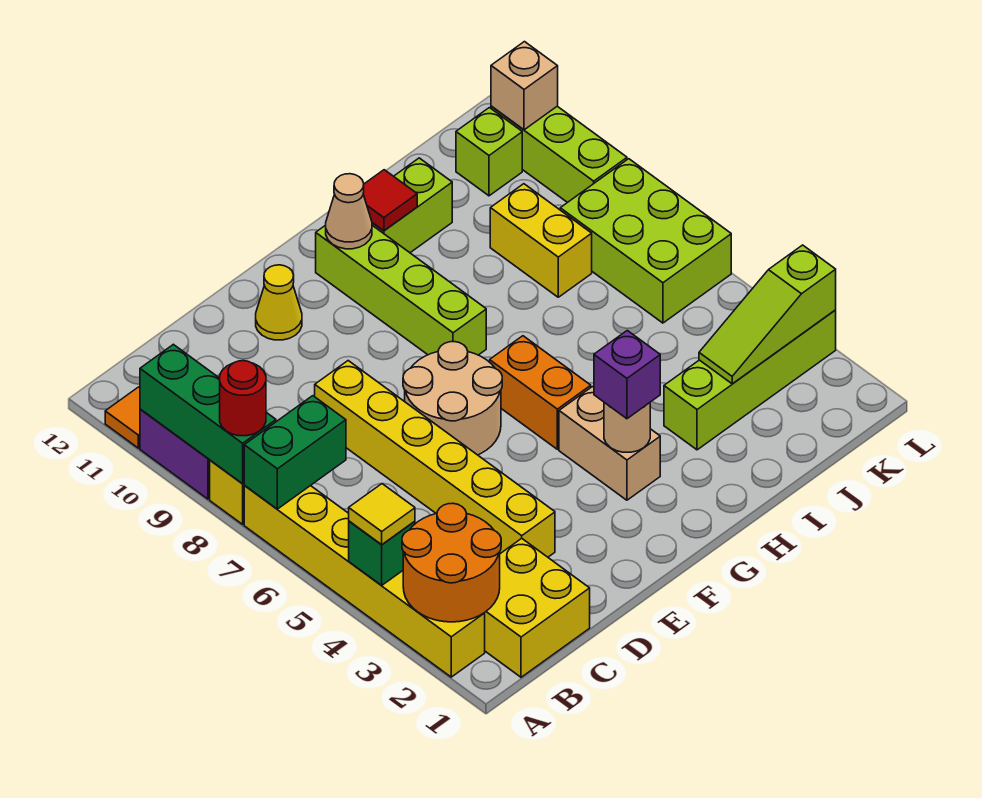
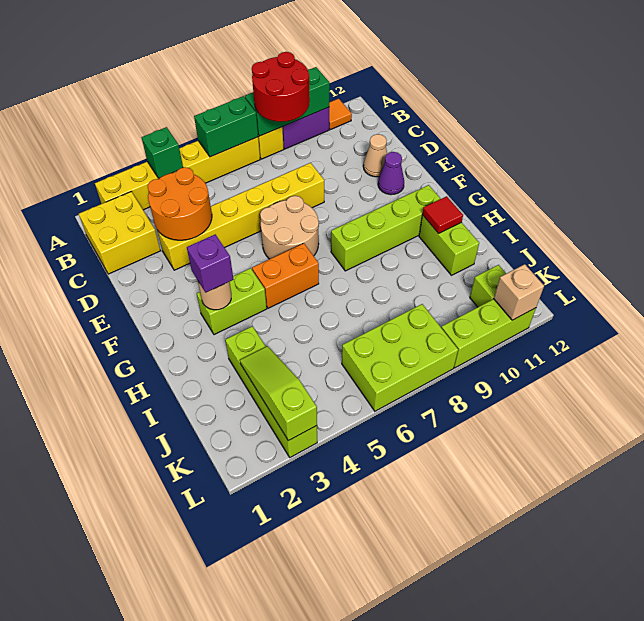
orange 2x2 round brick [402,503,501,622] -> orange 2x2 round brick moved to [148,167,212,240]
yellow 1x1 tile [349,484,415,544] -> none
green 1x2 brick [244,396,346,509] -> green 1x2 brick turned to [194,96,258,157]
red 1x1 round brick [220,361,266,436] -> red 2x2 round brick [252,52,310,122]
yellow 1x1 cone [256,265,302,340] -> purple 1x1 cone [378,152,404,195]
tan 1x2 brick [559,387,660,500] -> lime 1x2 brick [197,268,267,335]
tan 1x1 cone [326,174,372,249] -> tan 1x1 cone moved to [363,134,387,177]
yellow 1x2 brick [490,184,592,297] -> none

